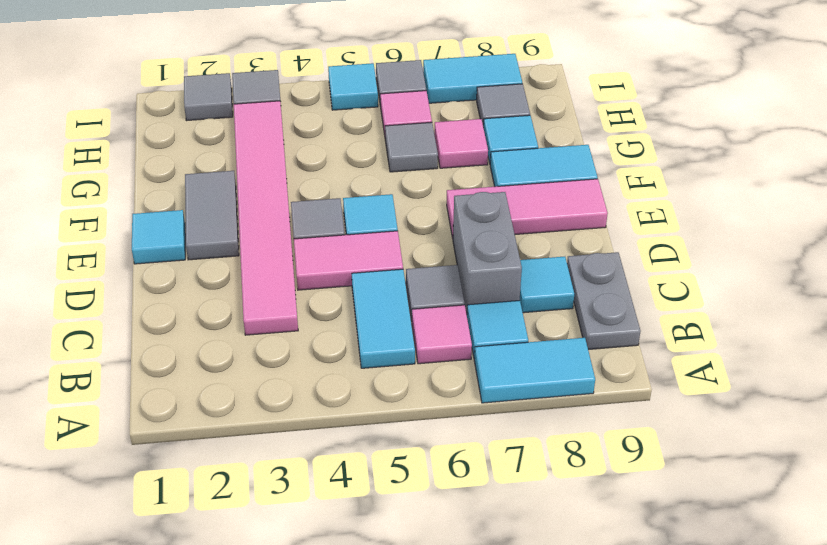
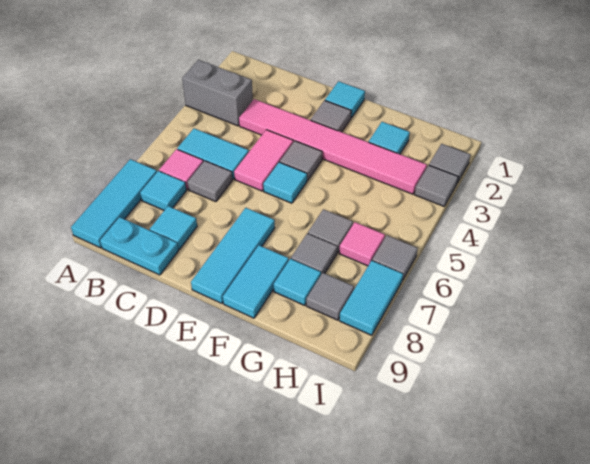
cyan 1x2 tile [474,338,595,403] -> cyan 1x3 tile [71,159,157,248]
grey 1x2 plate [567,252,641,350] -> cyan 1x2 plate [100,217,179,275]
grey 1x2 brick [453,192,522,314] -> grey 1x2 brick moved to [182,60,253,126]
grey 1x2 tile [185,171,239,260] -> grey 1x1 tile [311,100,351,132]
pink 1x3 tile [447,179,608,238] -> cyan 1x3 tile [191,208,275,303]
pink 1x1 tile [434,119,488,168] -> grey 1x1 tile [291,234,337,274]
cyan 1x1 tile [328,63,378,110] -> cyan 1x1 tile moved to [369,122,410,154]

